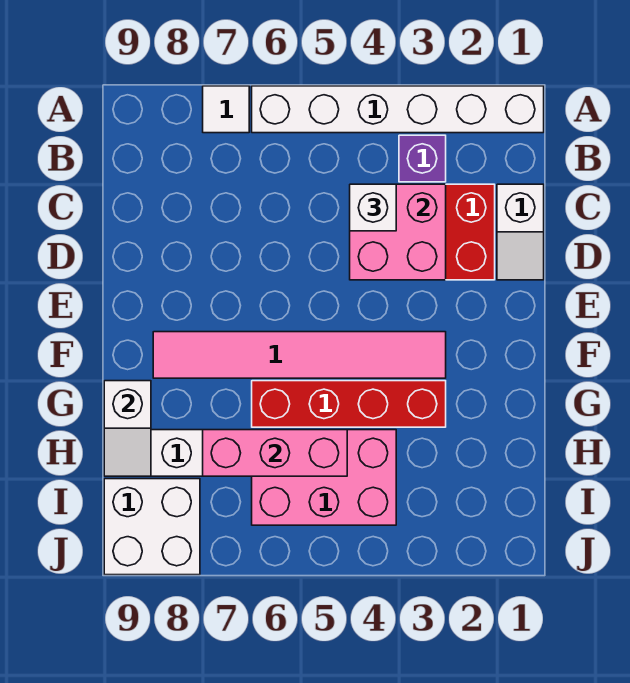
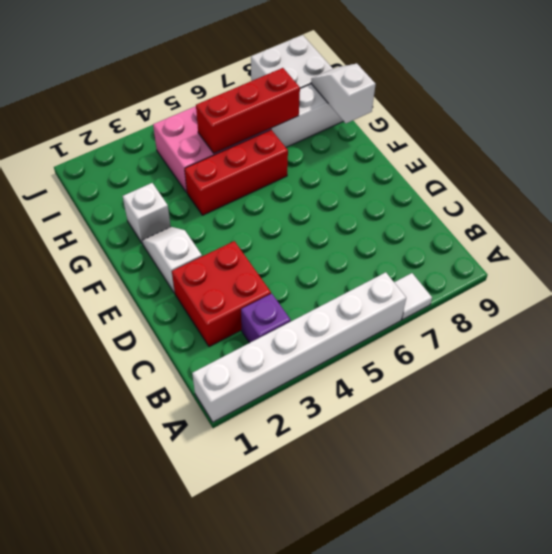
white 1x2 slope [497,184,544,280] -> white 1x2 slope moved to [142,227,202,293]
pink 2x2 brick [350,184,446,280] -> none
white 1x1 brick [350,184,396,231] -> white 1x1 brick moved to [123,183,171,243]
pink 1x6 tile [153,332,446,378] -> none
red 1x4 brick [252,381,446,427] -> red 1x3 brick [185,130,288,215]
pink 1x3 brick [203,430,347,476] -> red 1x3 brick [196,68,300,153]

